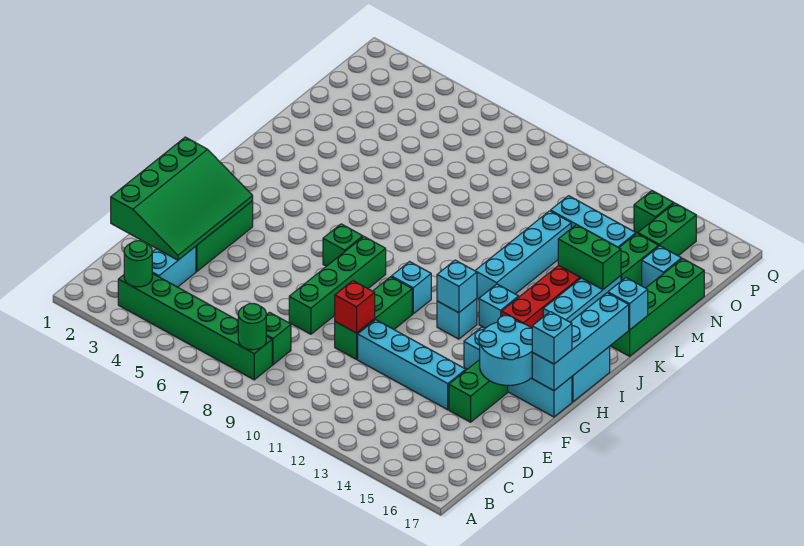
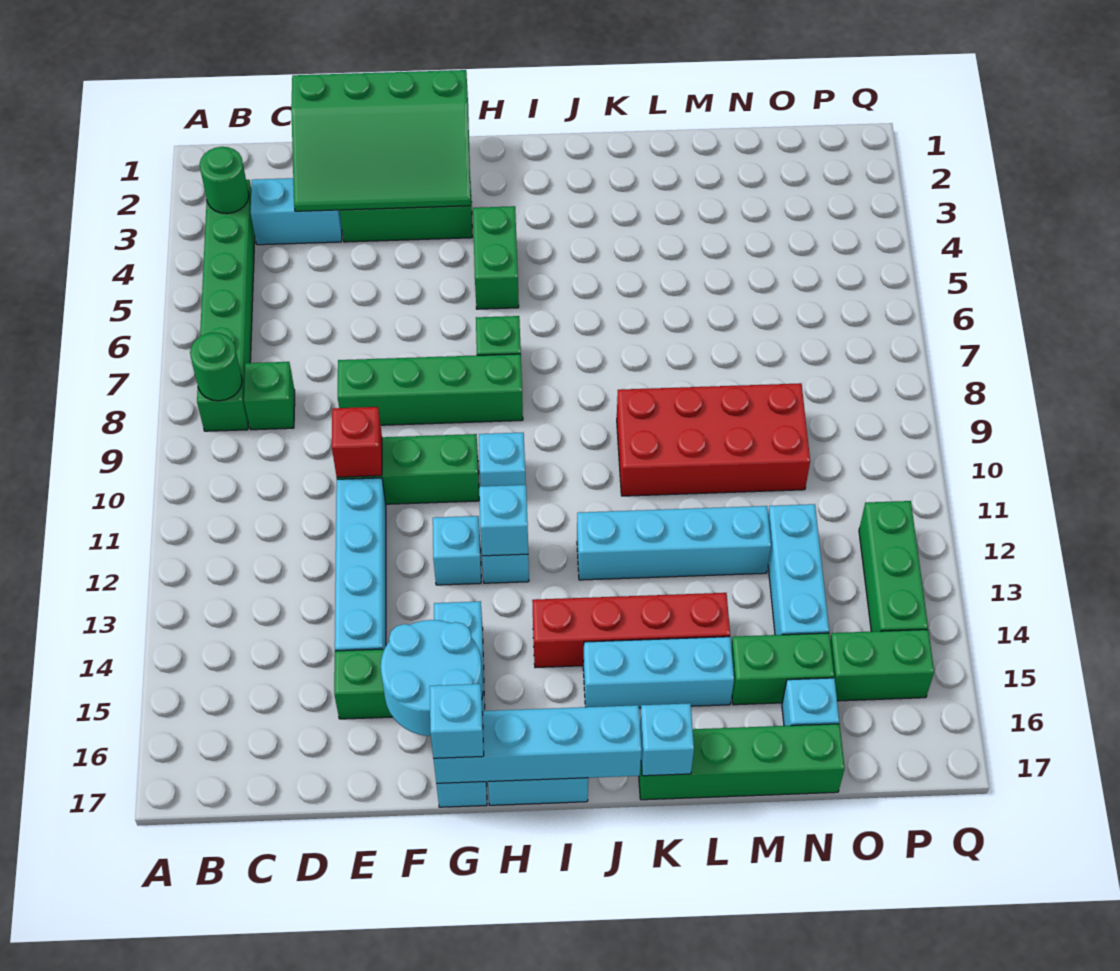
cyan 1x1 brick [479,284,519,328] -> cyan 1x1 brick moved to [433,516,481,585]
none -> red 2x4 brick [617,383,810,496]
green 1x2 brick [558,225,621,290] -> green 1x2 brick moved to [473,206,519,309]
green 1x1 brick [634,191,674,233] -> green 1x3 brick [859,501,928,632]

